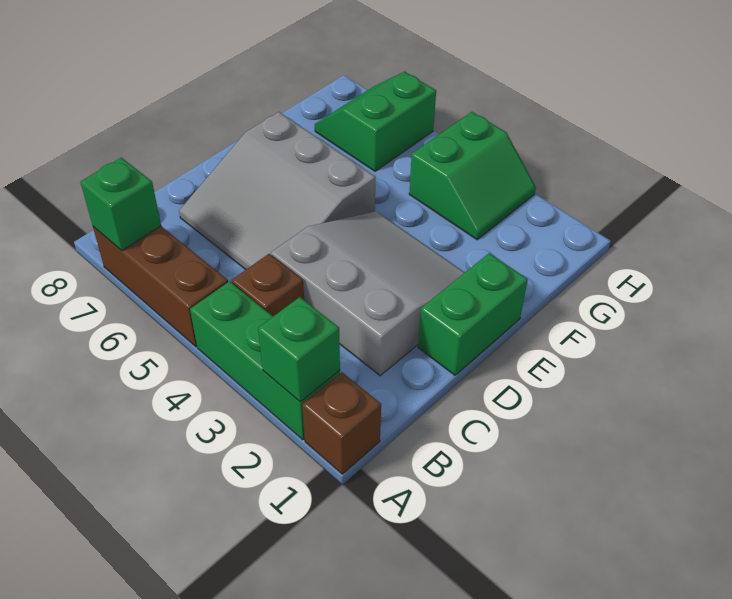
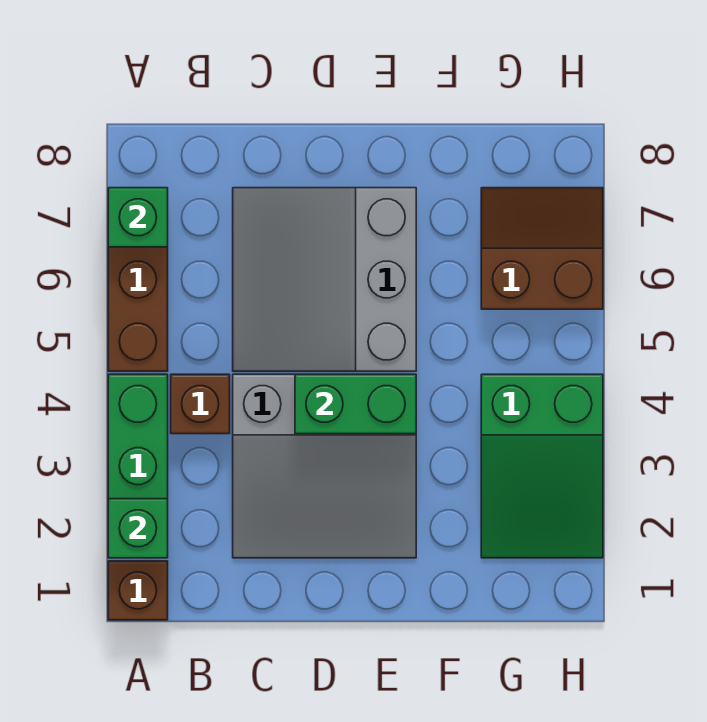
grey 3x3 slope [271,211,465,376] -> grey 3x3 slope turned to [233,374,416,558]
green 1x2 brick [418,253,528,375] -> green 1x2 brick moved to [295,374,416,434]
green 2x2 slope [409,112,536,240] -> green 2x3 slope [481,374,603,558]
green 2x2 slope [315,72,436,171] -> brown 2x2 slope [481,188,603,309]

